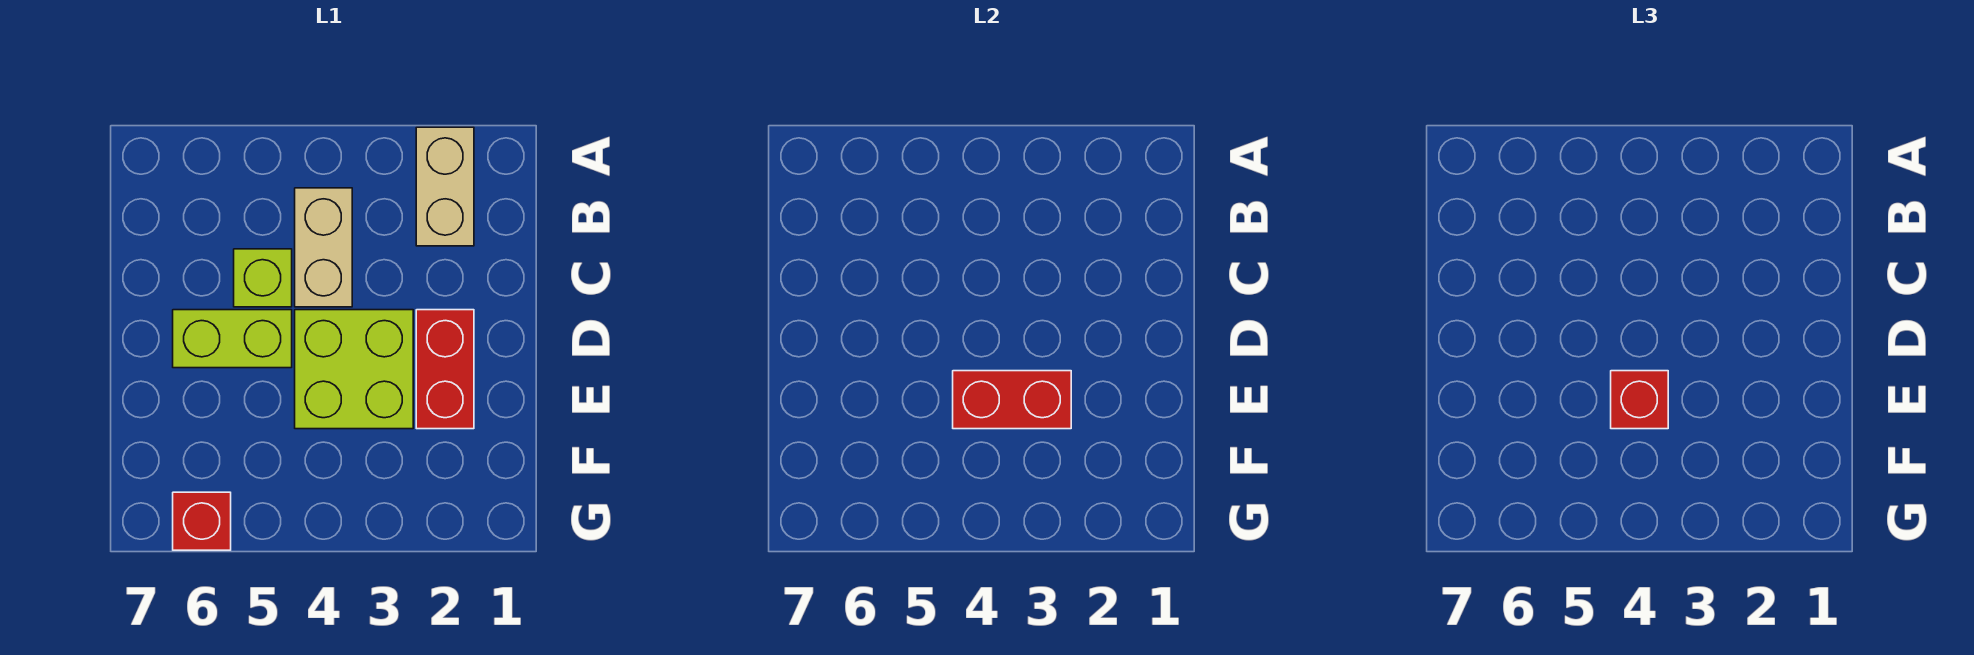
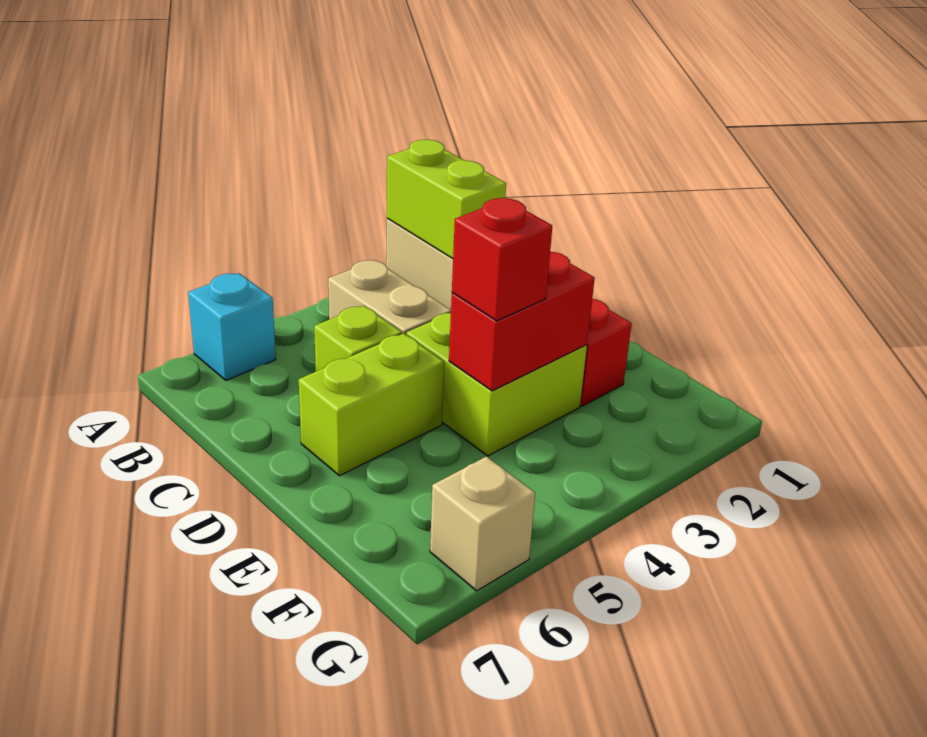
none -> lime 1x2 brick [387,140,506,259]
none -> cyan 1x1 brick [188,273,276,380]
red 1x1 brick [173,492,231,550] -> tan 1x1 brick [430,457,535,591]

